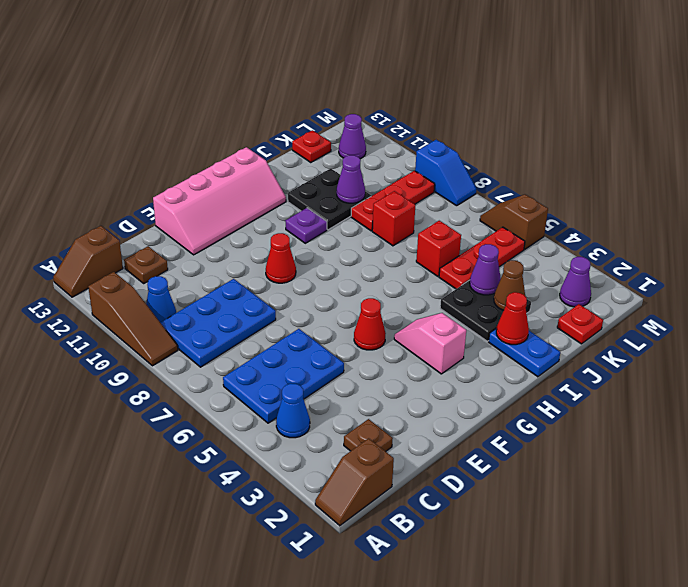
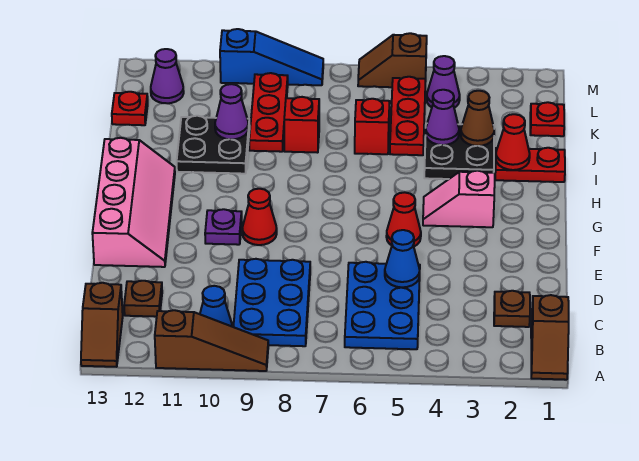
blue 1x1 cone [276,383,310,438] -> blue 1x1 cone moved to [385,230,420,287]
purple 1x1 plate [285,208,327,243] -> purple 1x1 plate moved to [205,209,242,245]
blue 1x2 plate [489,328,560,377] -> red 1x2 plate [495,148,565,182]
purple 1x1 cone [560,257,591,307] -> purple 1x1 cone moved to [427,56,460,108]
blue 1x2 slope [415,140,476,206] -> blue 1x3 slope [220,29,323,85]

